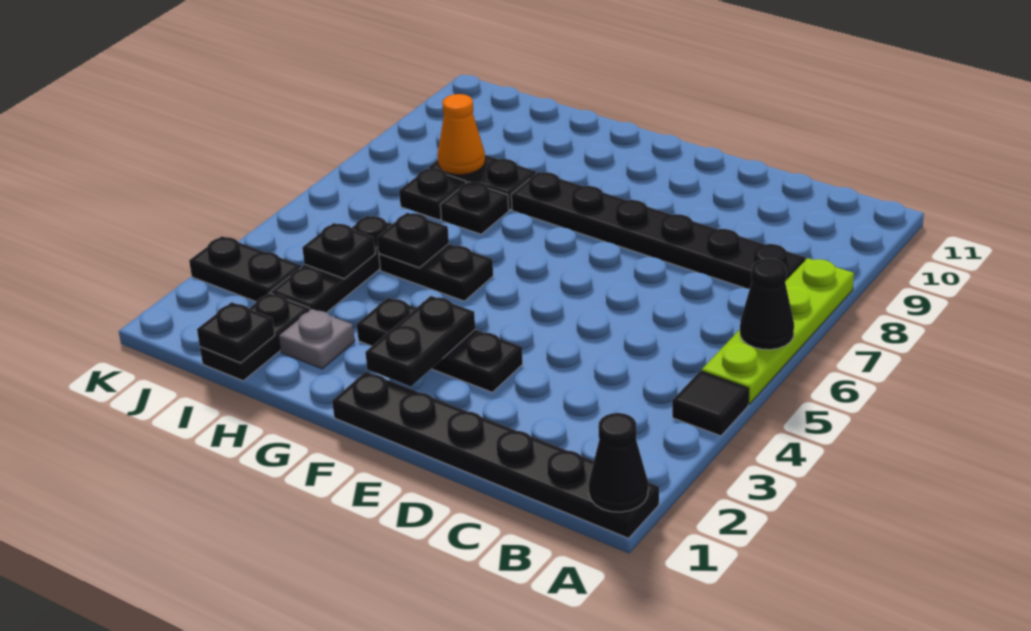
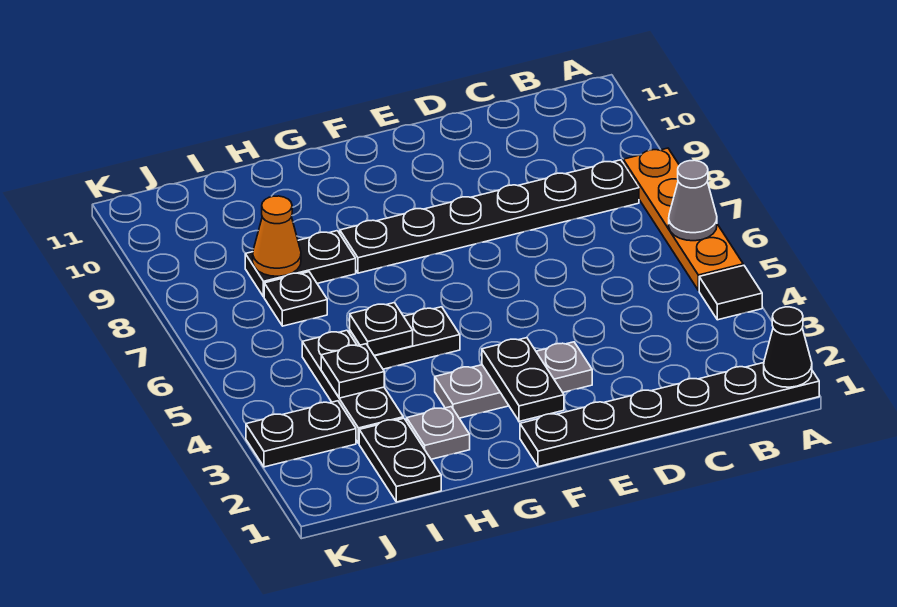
lime 1x4 plate [702,258,854,404] -> orange 1x4 plate [623,148,743,290]
black 1x1 cone [740,259,794,350] -> grey 1x1 cone [669,160,717,241]
black 1x3 plate [357,298,523,392] -> grey 1x3 plate [435,342,592,418]
black 1x1 plate [440,182,509,234] -> none
black 1x1 plate [197,302,275,363] -> none

